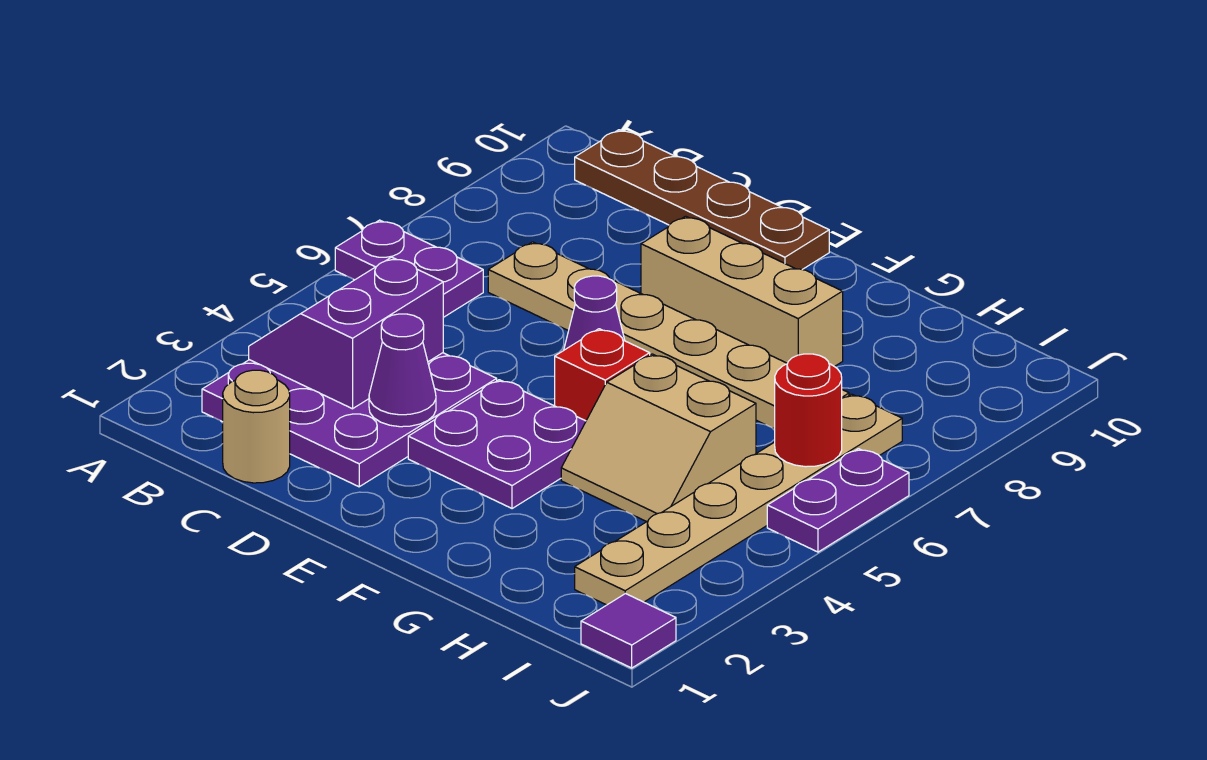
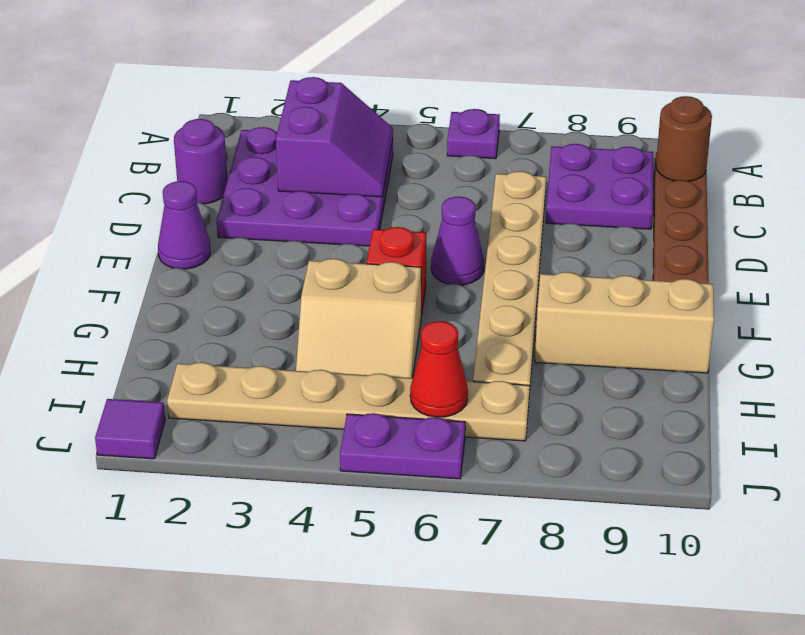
purple 1x2 plate [335,220,483,317] -> purple 1x1 plate [447,109,500,159]
purple 2x2 slope [249,257,443,409] -> purple 2x2 slope turned to [276,77,393,197]
none -> brown 1x1 round brick [656,96,712,182]
tan 1x1 round brick [223,370,290,483] -> purple 1x1 round brick [174,119,228,204]
purple 1x1 cone [369,314,436,427] -> purple 1x1 cone moved to [158,181,210,269]
purple 2x2 plate [408,380,586,509] -> purple 2x2 plate moved to [546,144,653,229]
tan 1x3 brick [641,216,843,367] -> tan 1x3 brick turned to [535,272,714,373]
tan 2x2 slope [561,354,756,522] -> tan 2x2 slope turned to [296,259,421,378]
red 1x1 round brick [775,354,842,467] -> red 1x1 cone [410,321,468,417]

